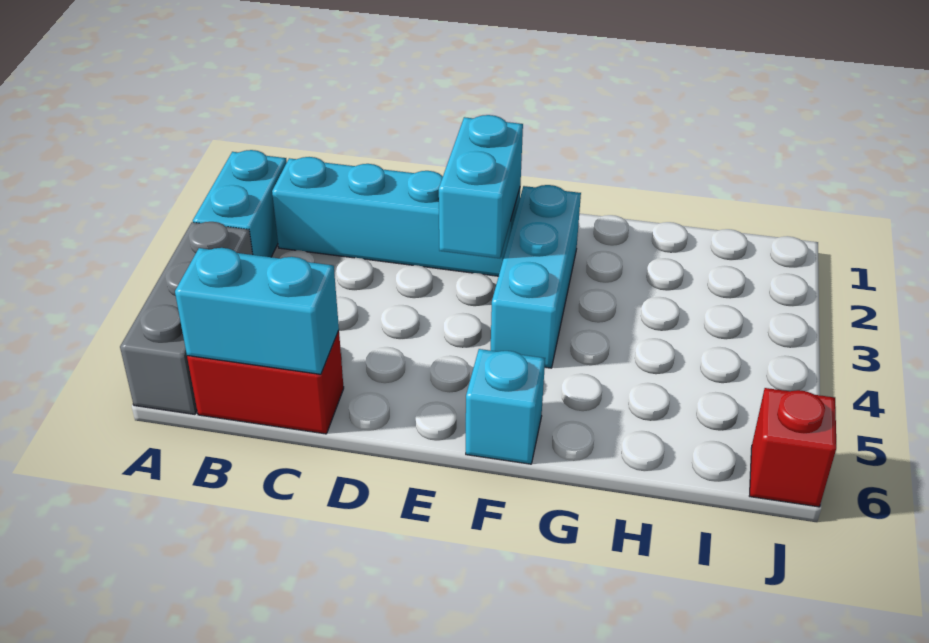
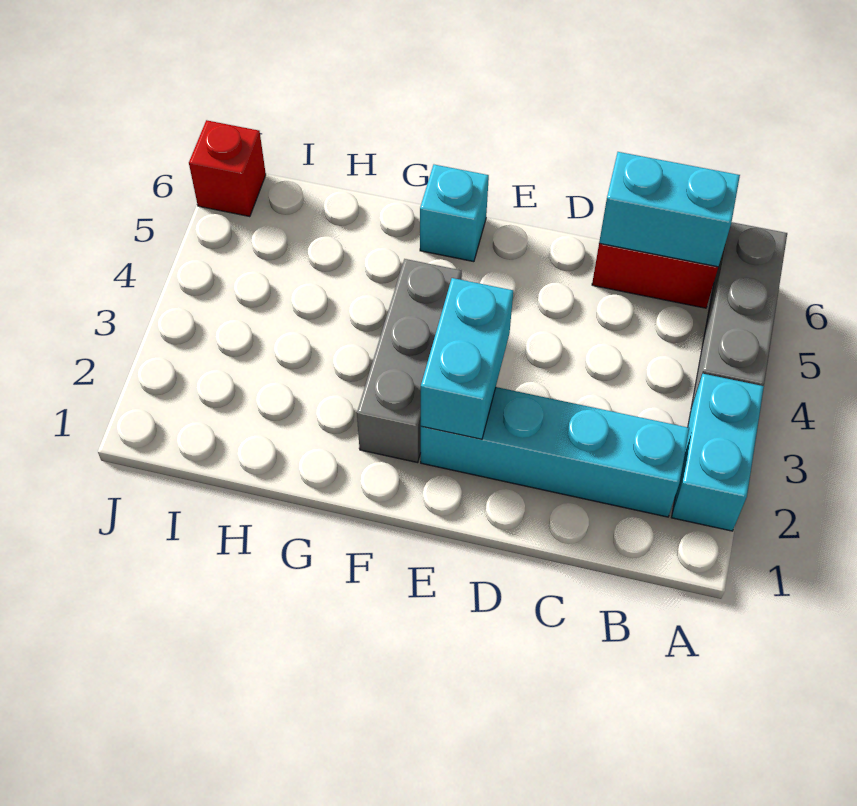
cyan 1x3 brick [491,185,581,368] -> grey 1x3 brick [357,259,462,463]

